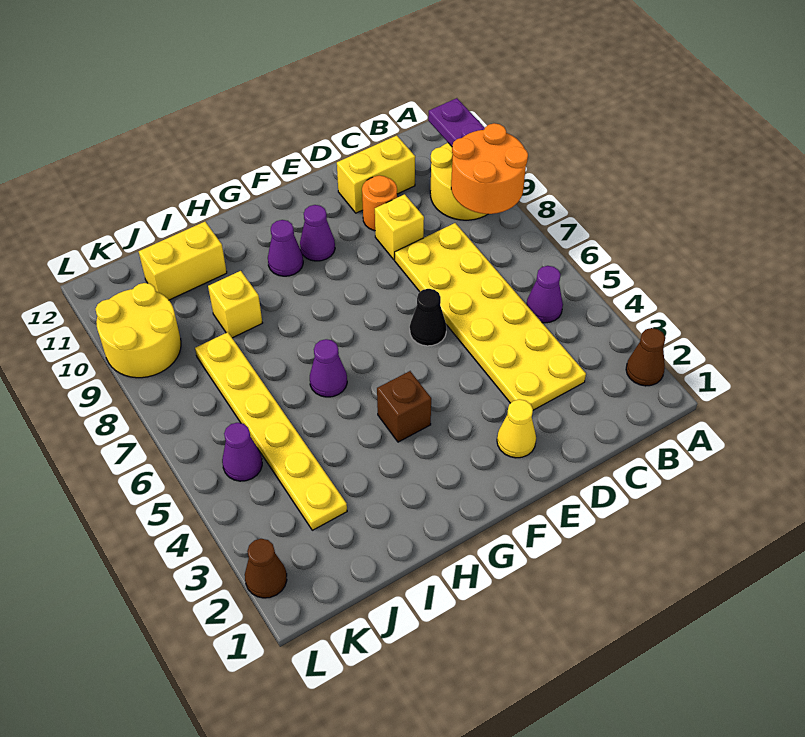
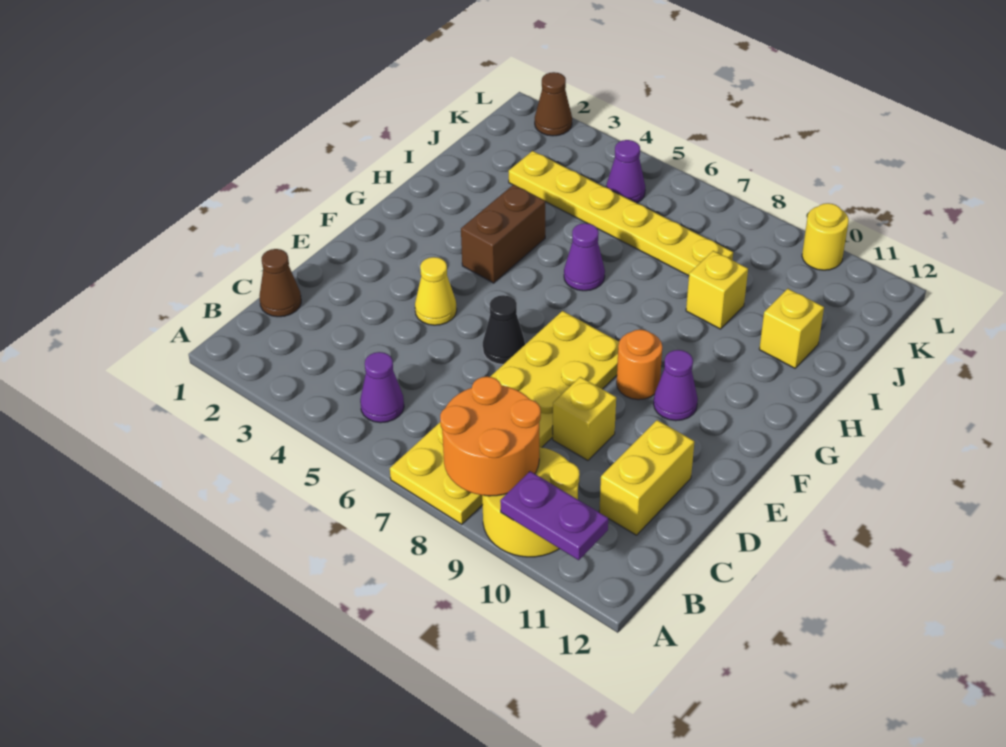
brown 1x1 cone [626,328,665,386] -> brown 1x1 cone moved to [259,249,301,317]
yellow 2x6 plate [395,223,586,410] -> yellow 2x6 plate turned to [390,311,619,524]
orange 1x1 round brick [362,175,397,231] -> orange 1x1 round brick moved to [617,330,662,400]
yellow 1x1 cone [497,399,536,458] -> yellow 1x1 cone moved to [415,257,457,325]
brown 1x1 brick [377,371,431,442] -> brown 1x2 brick [461,185,545,283]
purple 1x1 cone [268,220,303,276] -> none
yellow 1x2 brick [139,222,227,300] -> yellow 1x1 brick [759,289,824,368]
yellow 2x2 round brick [96,283,181,378] -> yellow 1x1 round brick [802,203,849,270]

